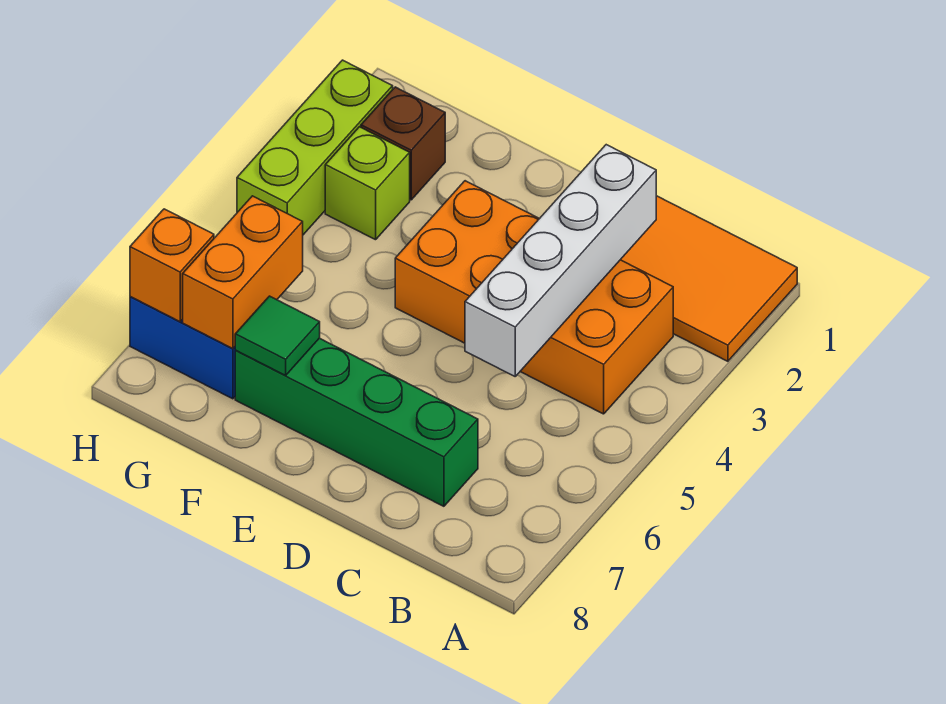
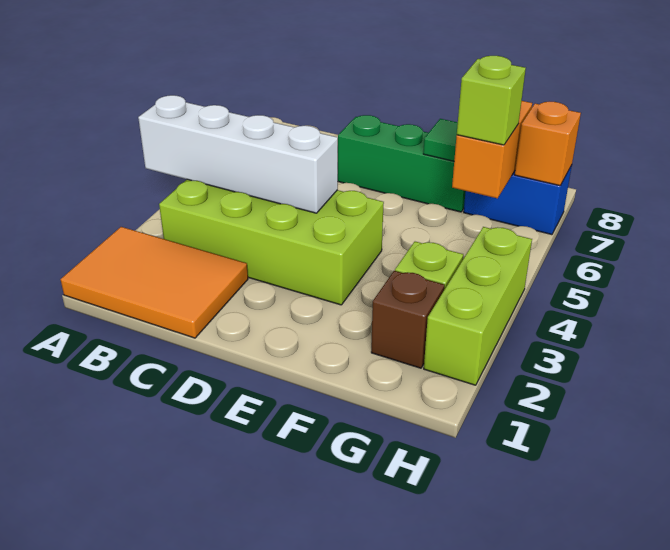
orange 2x4 brick [395,181,673,414] -> lime 2x4 brick [159,179,384,305]
white 1x4 brick [465,145,656,376] -> white 1x4 brick turned to [138,95,338,213]
green 1x4 brick [235,338,478,506] -> green 1x3 brick [338,115,466,212]
none -> lime 1x1 brick [457,56,526,145]

